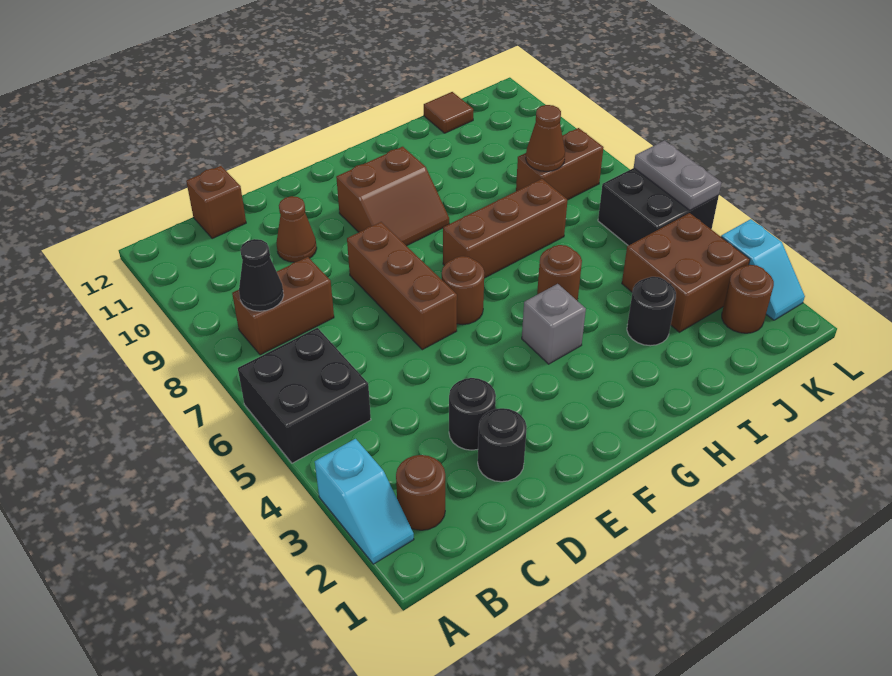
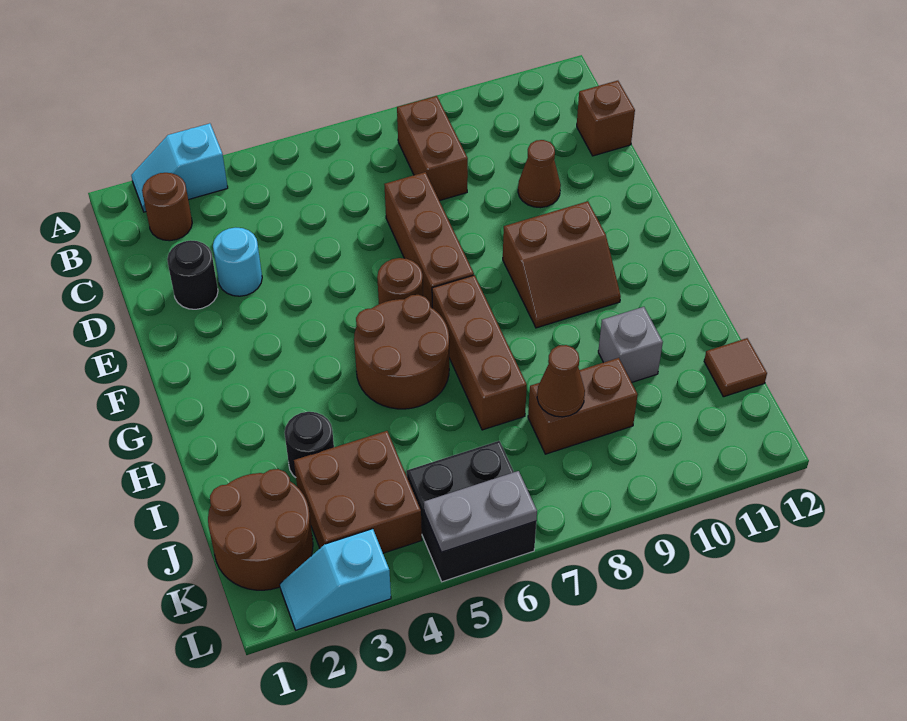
black 2x2 brick [238,328,371,463] -> none
black 1x1 cone [239,239,284,311] -> none
black 1x1 round brick [449,378,496,450] -> cyan 1x1 round brick [213,228,262,296]
brown 1x3 brick [347,222,457,350] -> brown 1x3 brick turned to [384,172,474,308]
brown 2x2 slope [336,147,449,246] -> brown 2x2 slope turned to [503,201,621,328]
grey 1x1 brick [522,284,586,364] -> grey 1x1 brick moved to [598,307,663,382]
brown 1x1 round brick [537,245,582,301] -> brown 2x2 round brick [354,295,449,409]
brown 1x2 brick [516,128,604,200] -> brown 1x2 brick turned to [528,358,638,454]
brown 1x1 round brick [722,265,774,333] -> brown 2x2 round brick [208,469,313,590]

